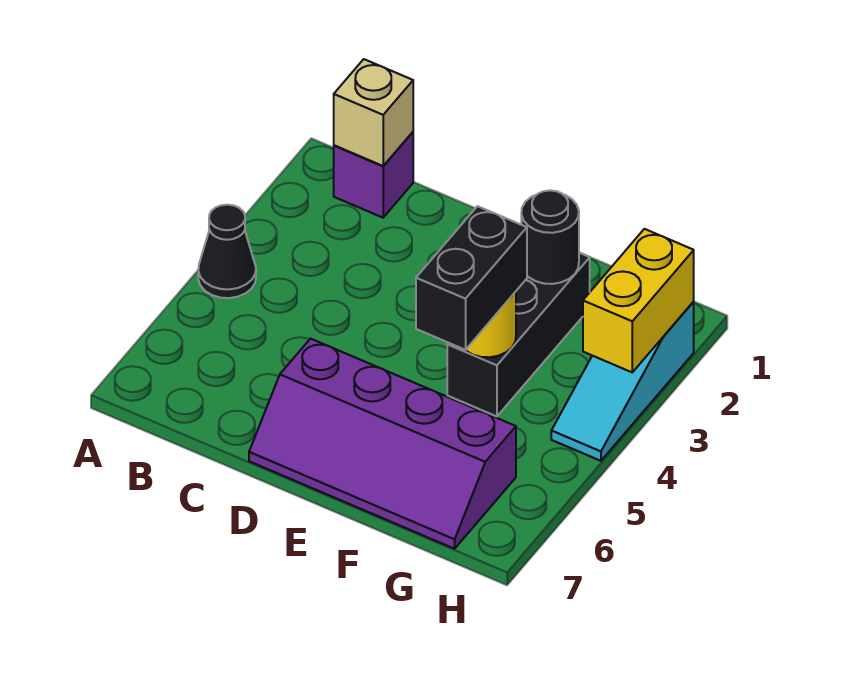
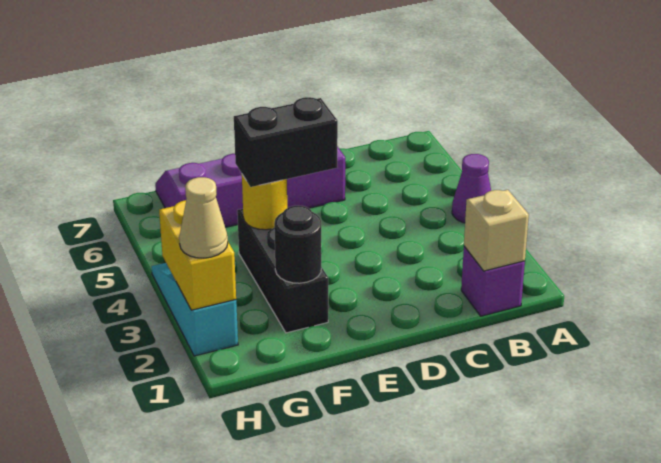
black 1x1 cone [198,205,256,298] -> purple 1x1 cone [452,154,491,223]
black 1x2 brick [416,206,527,350] -> black 1x2 brick turned to [234,97,338,187]
none -> tan 1x1 cone [179,177,228,258]

